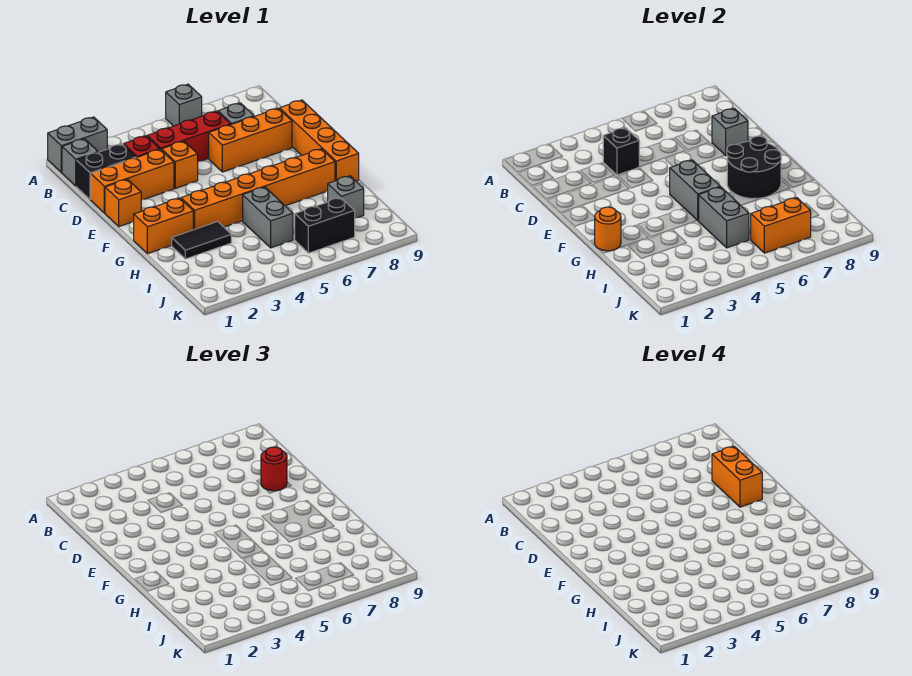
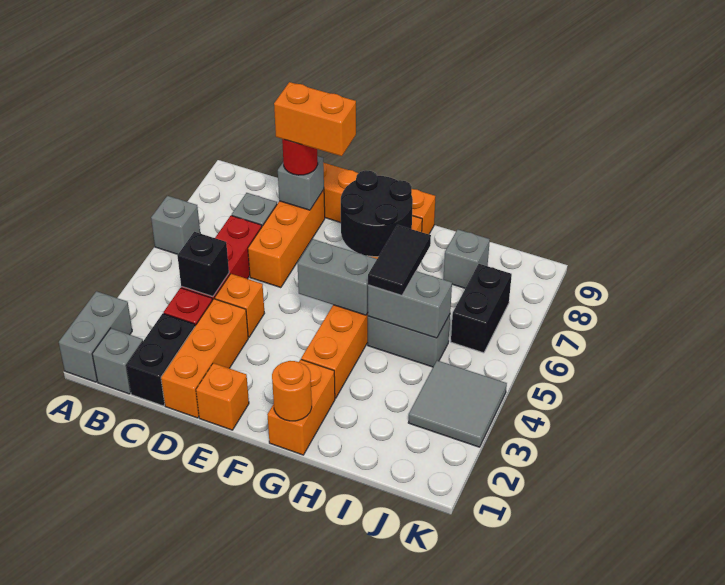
black 1x2 tile [172,222,231,259] -> black 1x2 tile moved to [368,225,431,295]
none -> grey 2x2 tile [408,360,507,447]
orange 1x2 brick [751,198,811,253] -> none

